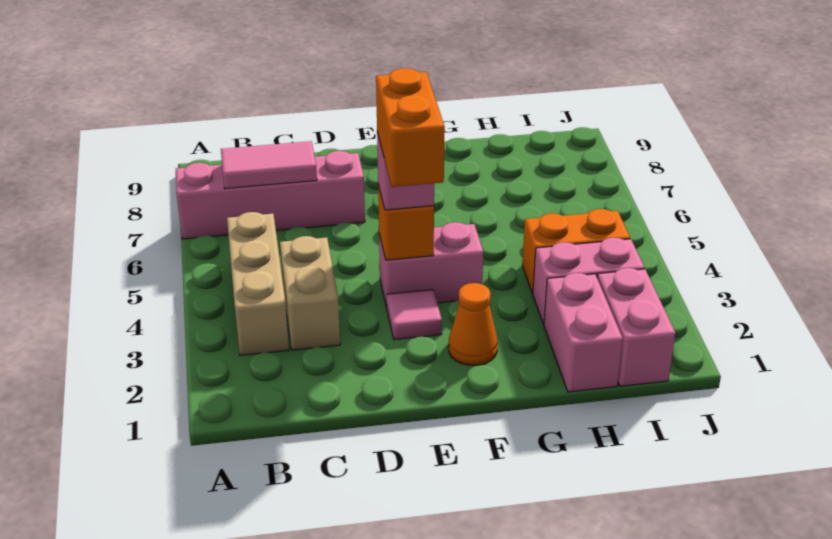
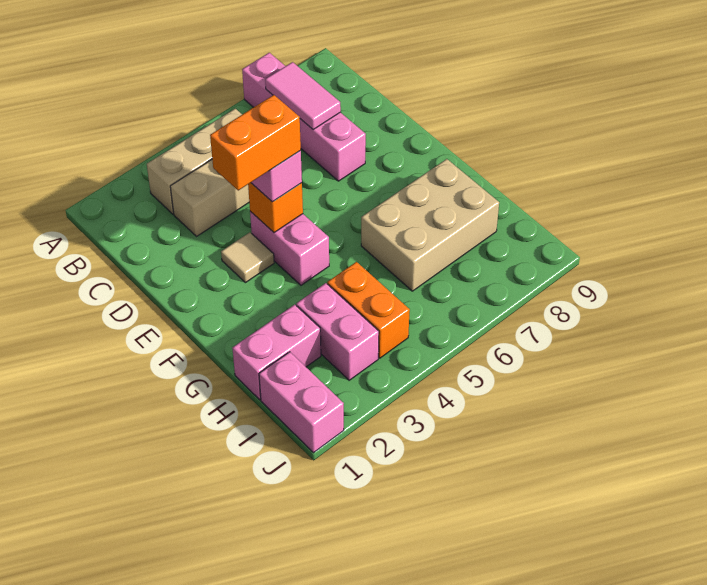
pink 1x1 tile [387,290,442,340] -> tan 1x1 tile [221,232,274,283]
orange 1x1 cone [448,283,498,365] -> none
none -> tan 2x3 brick [361,159,499,291]
pink 1x2 brick [597,268,675,386] -> pink 1x2 brick turned to [259,352,344,453]

